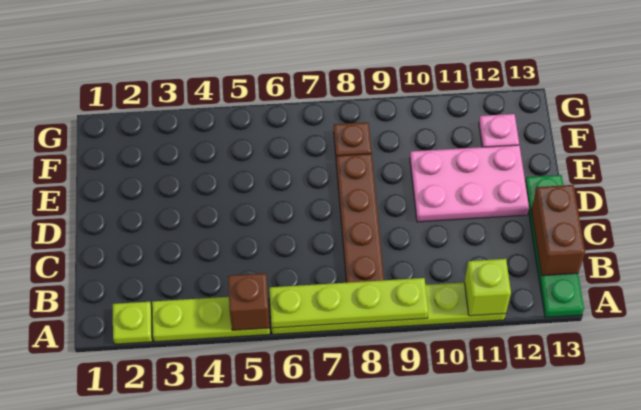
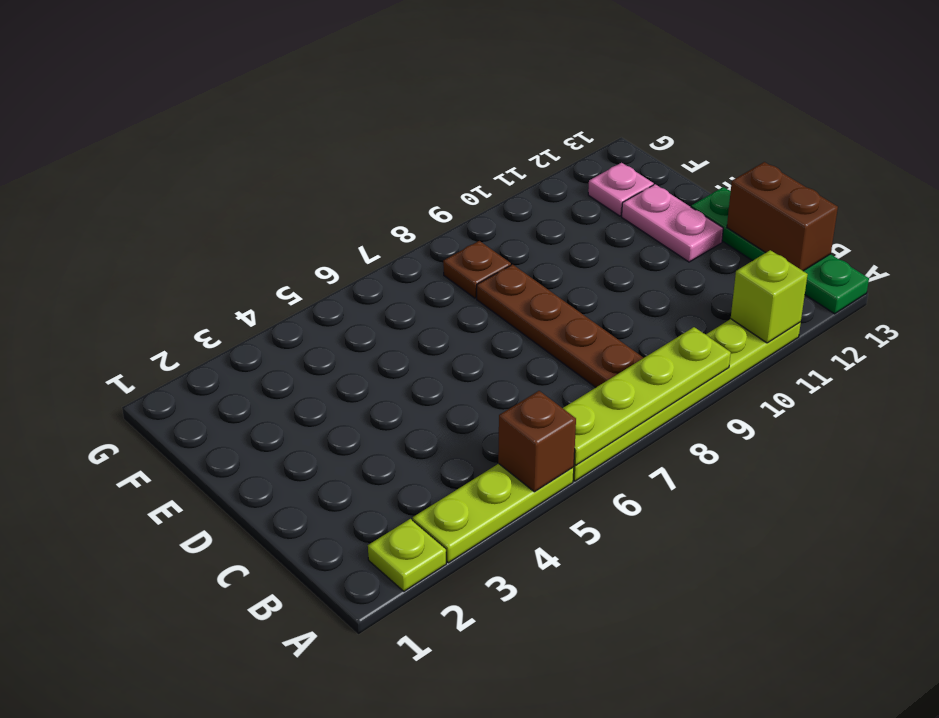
pink 2x3 plate [410,145,529,222] -> pink 1x2 plate [622,184,723,262]

